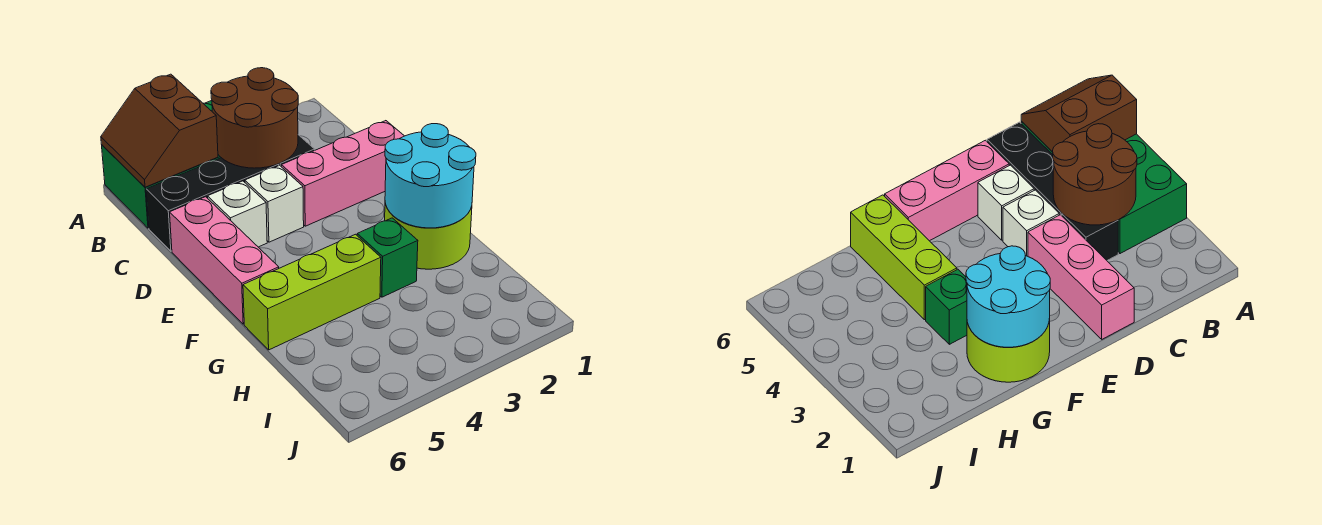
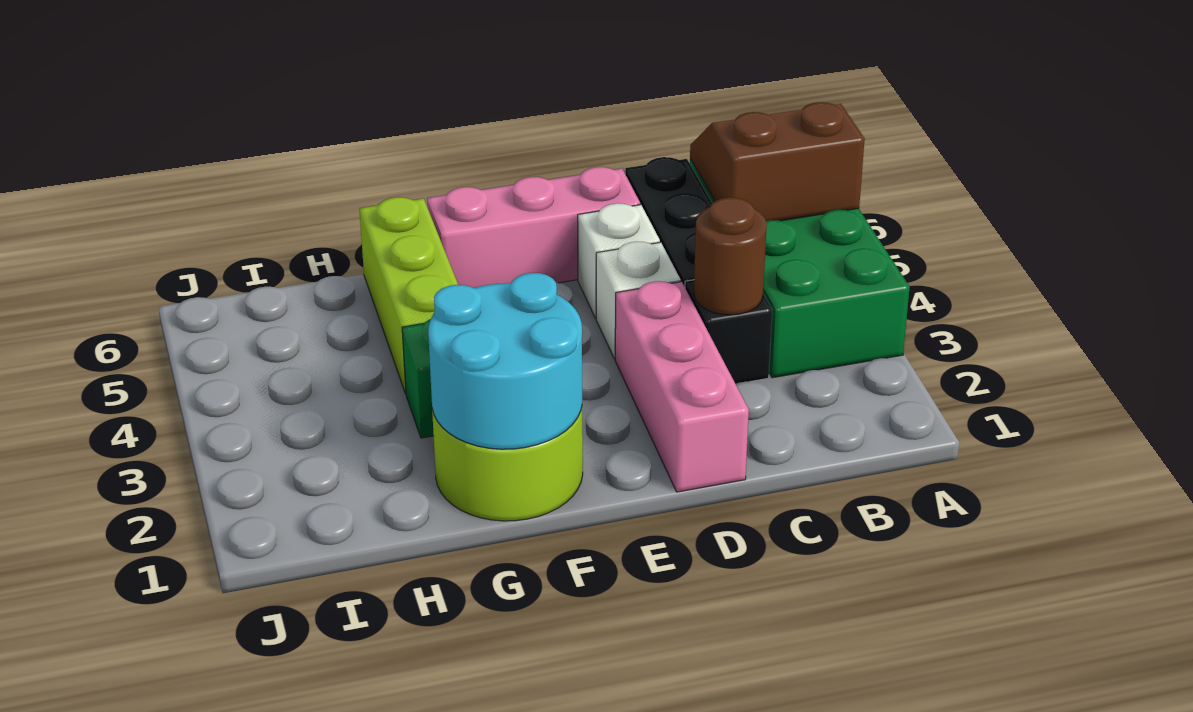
brown 2x2 round brick [211,68,298,168] -> brown 1x1 round brick [694,197,767,315]

